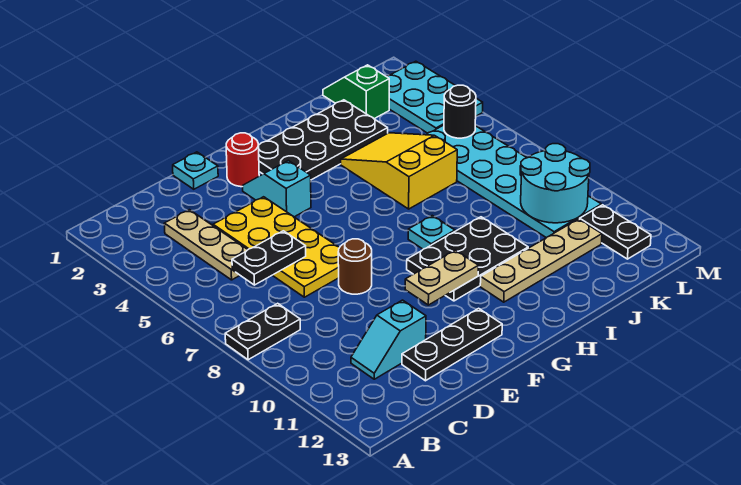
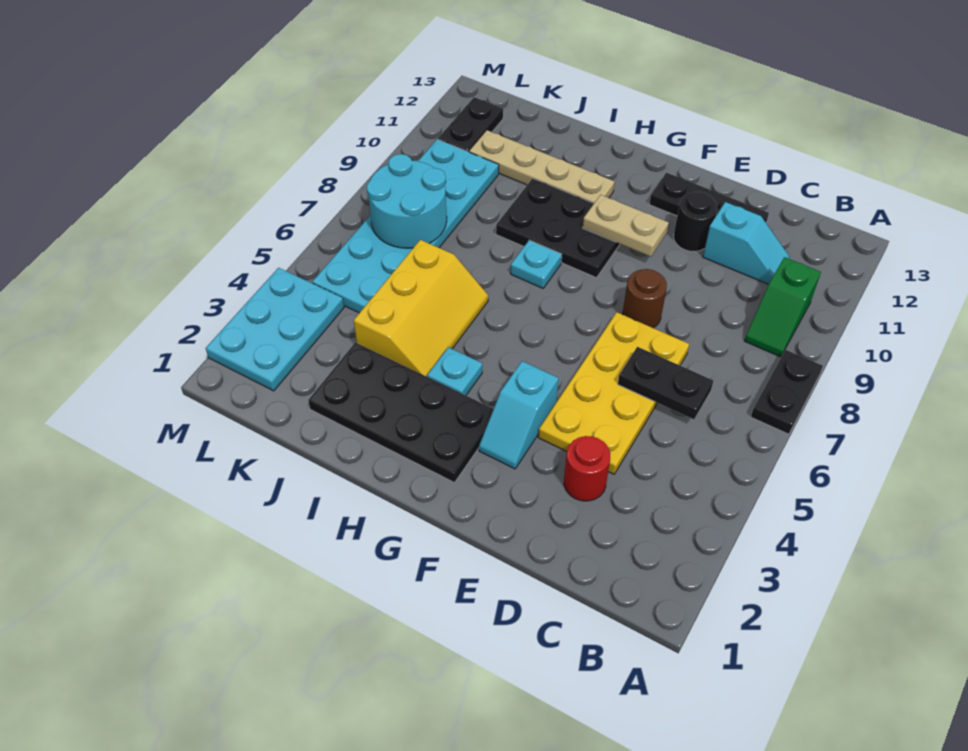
black 1x2 plate [225,303,300,360] -> black 1x2 plate turned to [751,350,823,434]
tan 1x3 plate [164,210,248,280] -> none
cyan 1x1 plate [173,152,218,189] -> cyan 1x1 plate moved to [427,347,482,395]
red 1x1 round brick [226,133,259,187] -> red 1x1 round brick moved to [564,436,610,501]
yellow 2x3 slope [341,133,457,209] -> yellow 2x3 slope turned to [354,240,488,377]
green 1x2 slope [323,65,389,119] -> green 1x2 slope moved to [745,257,821,357]
cyan 2x2 round brick [521,144,590,223] -> cyan 2x2 round brick moved to [367,154,447,248]
black 1x1 round brick [444,85,476,138] -> black 1x1 round brick moved to [674,192,717,252]

